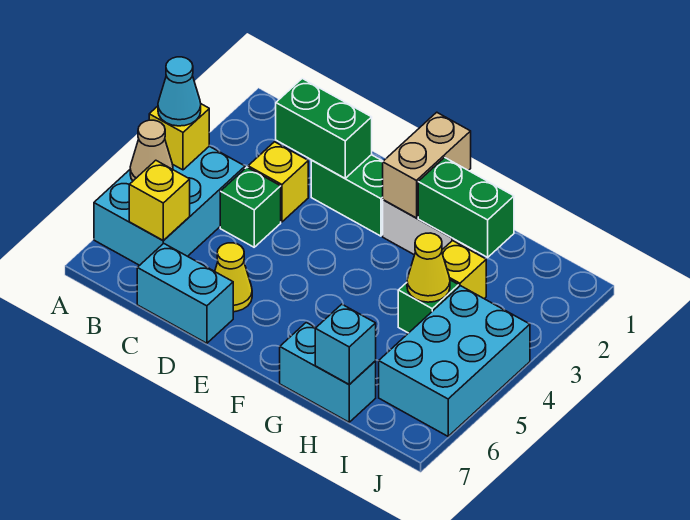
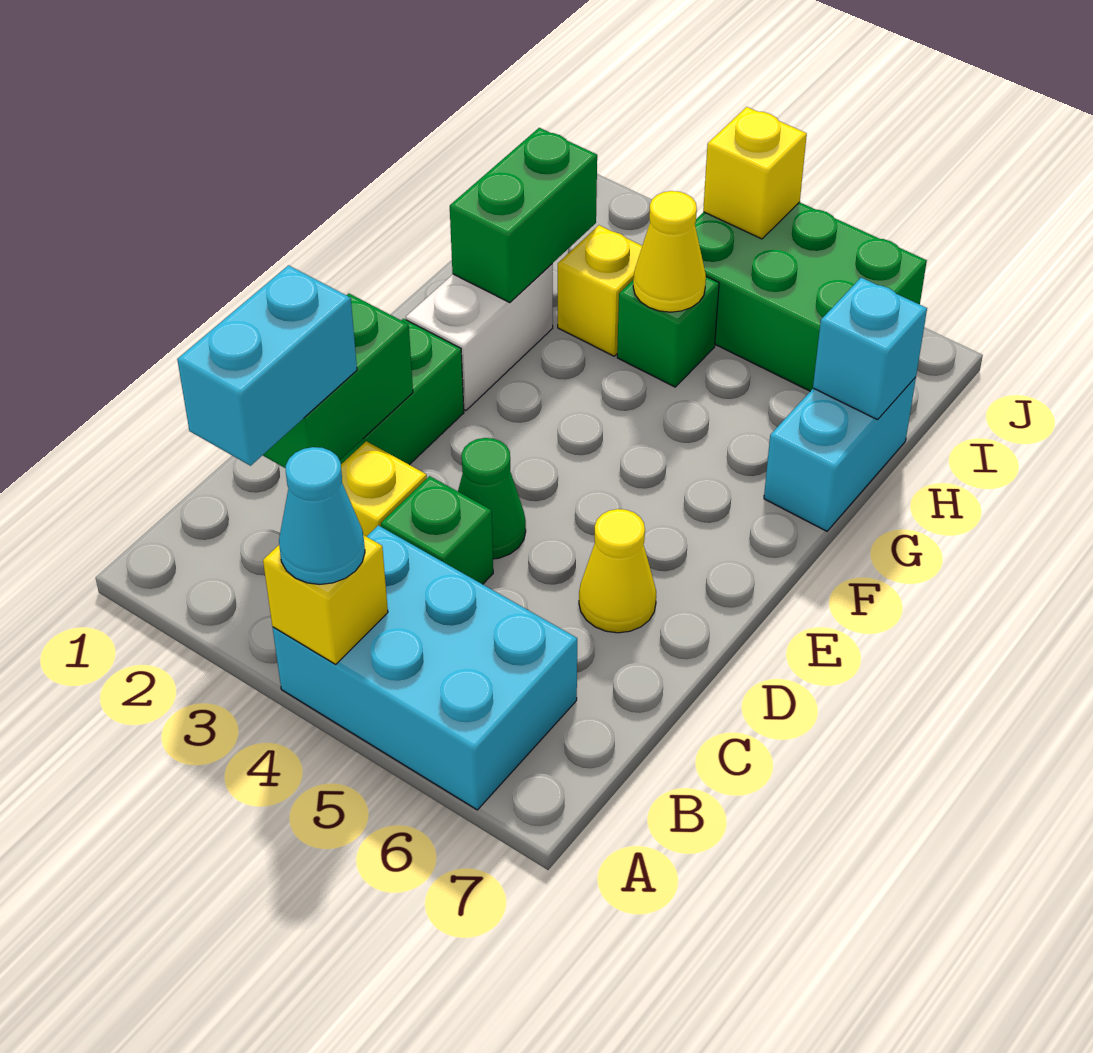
tan 1x1 cone [130,120,173,181] -> none
yellow 1x1 brick [129,160,190,241] -> yellow 1x1 brick moved to [703,107,807,239]
cyan 1x2 brick [137,243,233,343] -> cyan 1x2 brick moved to [177,265,357,466]
none -> green 1x1 cone [458,438,526,559]
tan 1x2 brick [383,112,471,218] -> none
cyan 2x3 brick [379,286,530,436] -> green 2x3 brick [695,202,927,391]

